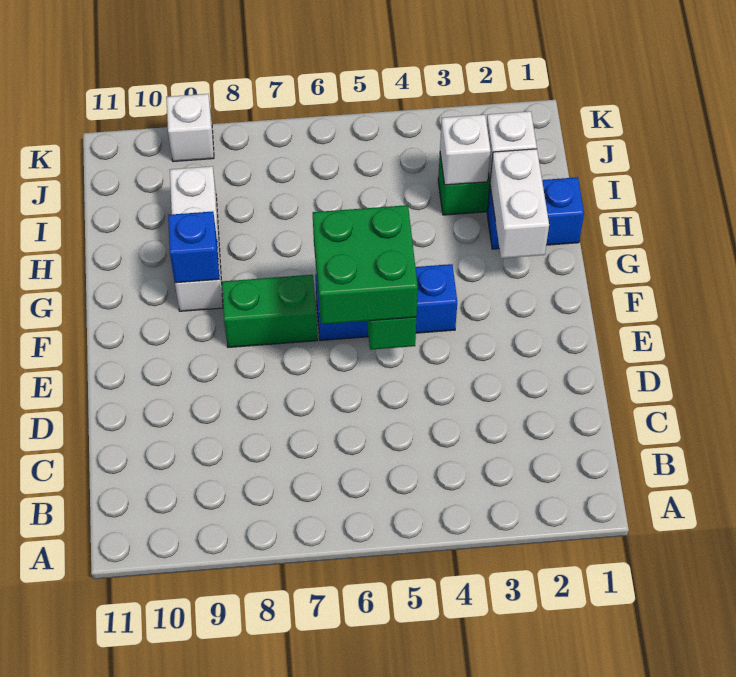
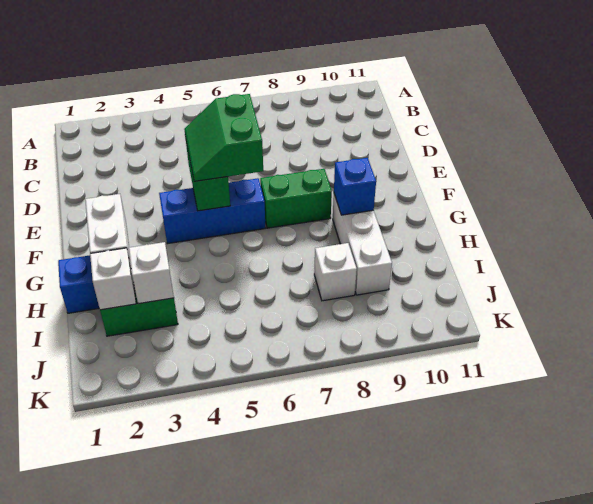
green 2x2 brick [313,205,418,324] -> green 2x2 slope [184,94,263,181]
white 1x1 brick [166,94,214,162] -> white 1x1 brick moved to [314,243,357,301]

